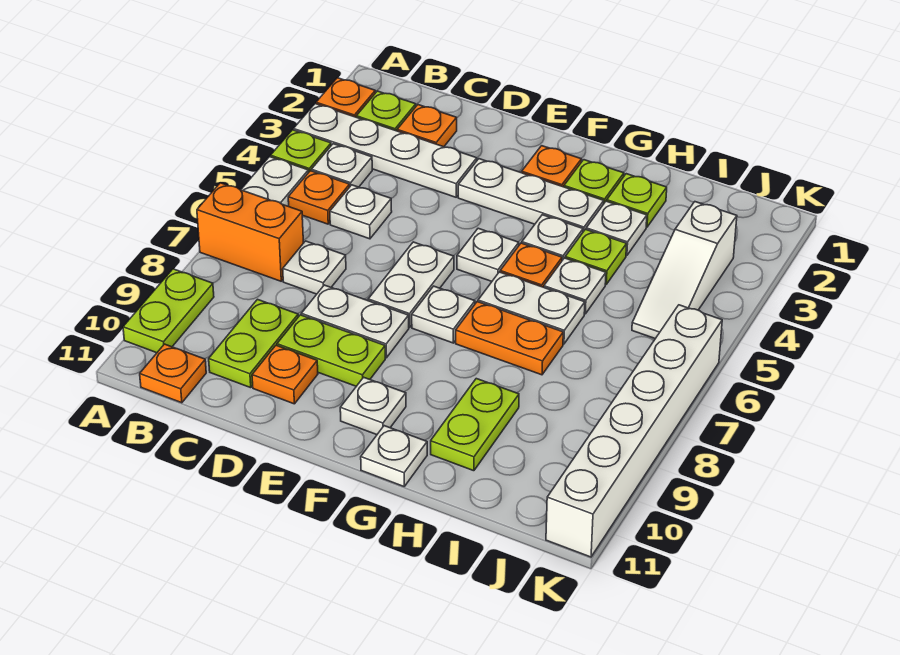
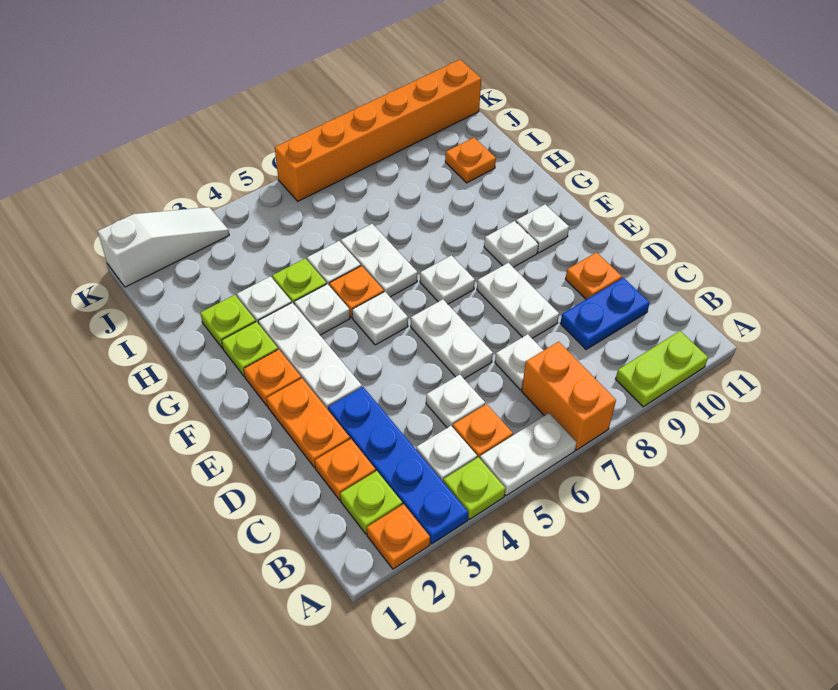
white 1x4 plate [294,104,477,197] -> blue 1x4 plate [328,387,468,544]
orange 1x1 plate [140,344,206,403] -> orange 1x1 plate moved to [445,138,496,183]
lime 1x2 plate [209,299,298,388] -> blue 1x2 plate [560,278,650,350]
lime 1x2 plate [277,315,385,386] -> none
white 1x2 plate [368,242,454,327] -> white 1x2 plate turned to [411,299,493,379]
orange 1x2 plate [456,302,563,375] -> orange 1x2 plate moved to [267,378,350,468]
white 1x1 plate [361,426,427,486] -> white 1x1 plate moved to [484,221,538,267]
lime 1x2 plate [431,379,519,471] -> none
white 1x3 slope [632,202,737,339] -> white 1x3 slope moved to [98,207,229,287]
white 1x6 brick [546,305,722,557] -> orange 1x6 brick [275,60,481,201]

